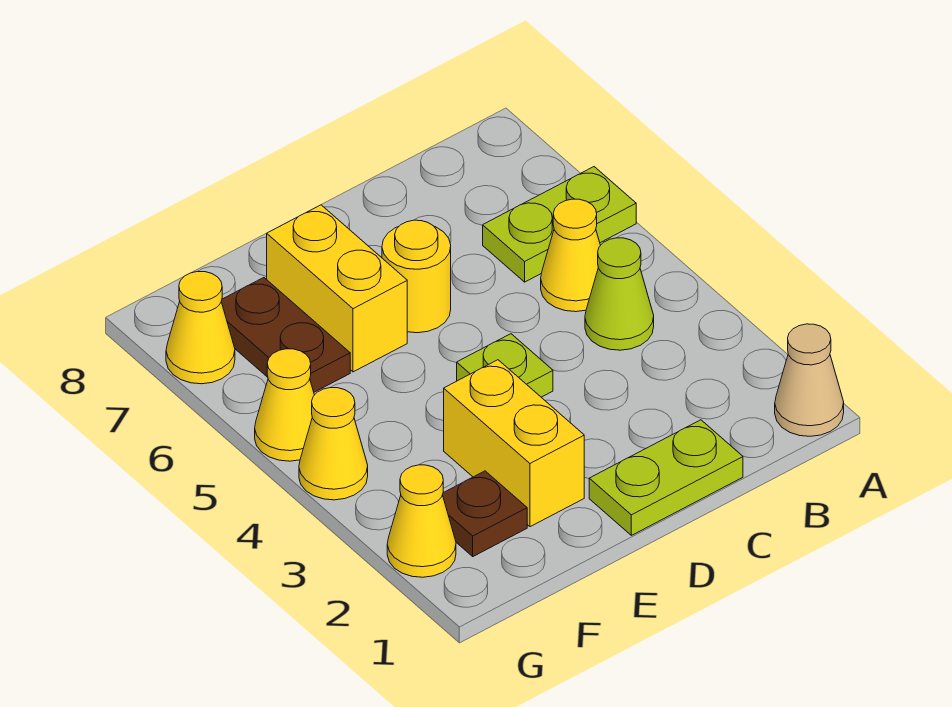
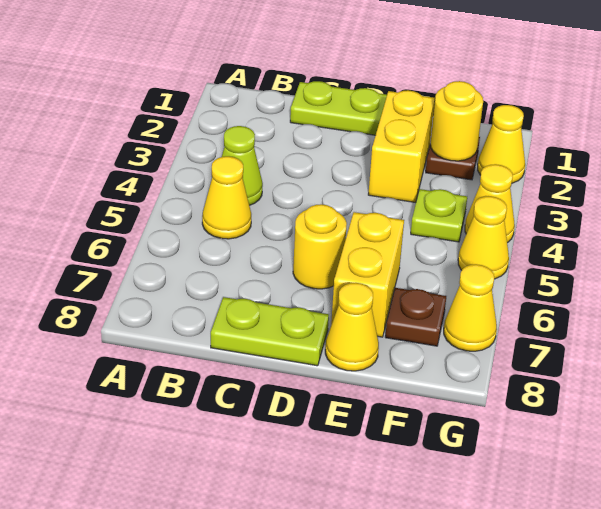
tan 1x1 cone [775,324,844,436] -> none
lime 1x2 plate [483,167,636,282] -> lime 1x2 plate moved to [211,297,329,366]
lime 1x1 plate [457,334,553,397] -> lime 1x1 plate moved to [411,189,467,242]
none -> yellow 1x1 cone [325,283,379,371]
none -> yellow 1x1 round brick [431,81,483,161]
brown 1x2 plate [221,278,350,392] -> brown 1x1 plate [385,288,446,346]

